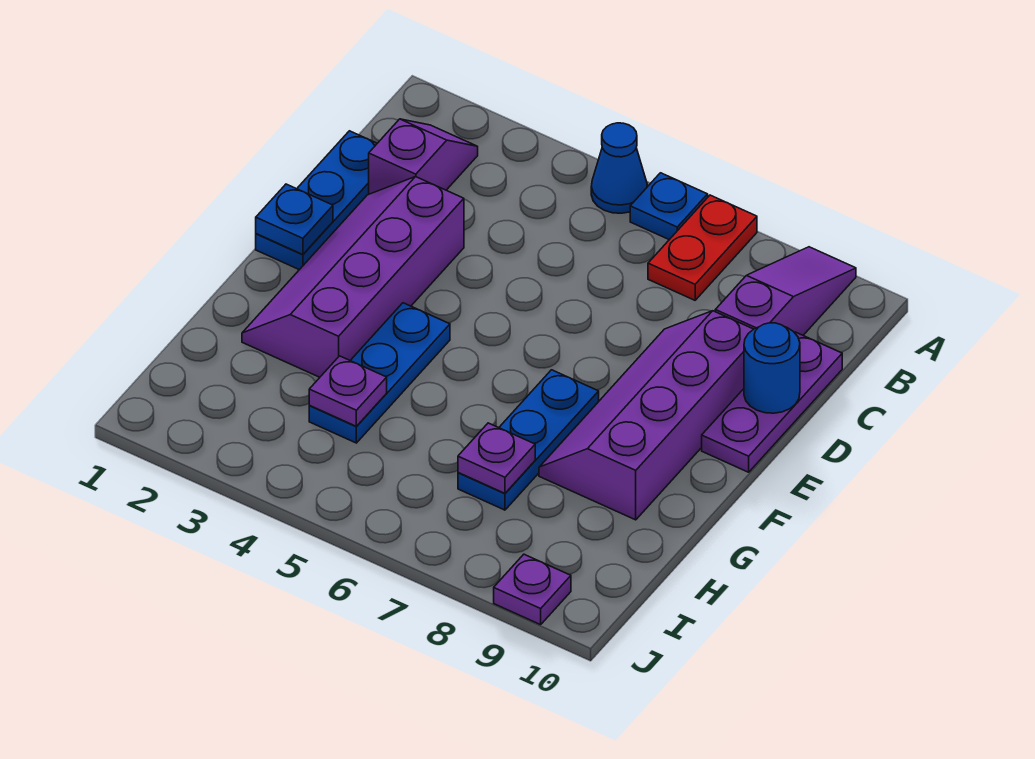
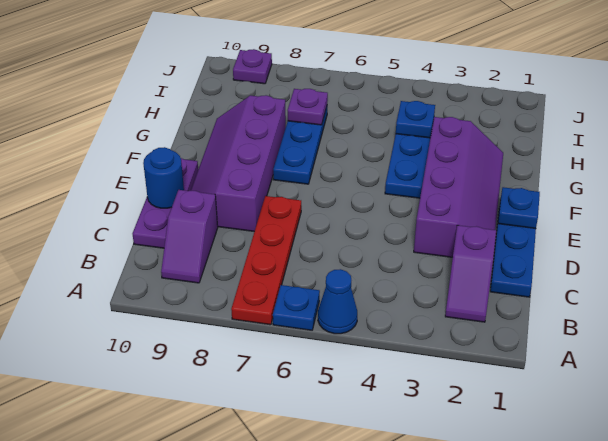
red 1x2 plate [648,195,757,300] -> red 1x4 plate [231,196,301,325]
purple 1x3 slope [715,247,856,335] -> purple 1x2 slope [161,190,218,283]
purple 2x4 slope [539,311,753,520] -> purple 2x4 slope turned to [191,95,286,232]
purple 1x1 plate [309,356,387,426] -> blue 1x1 plate [396,101,435,138]

